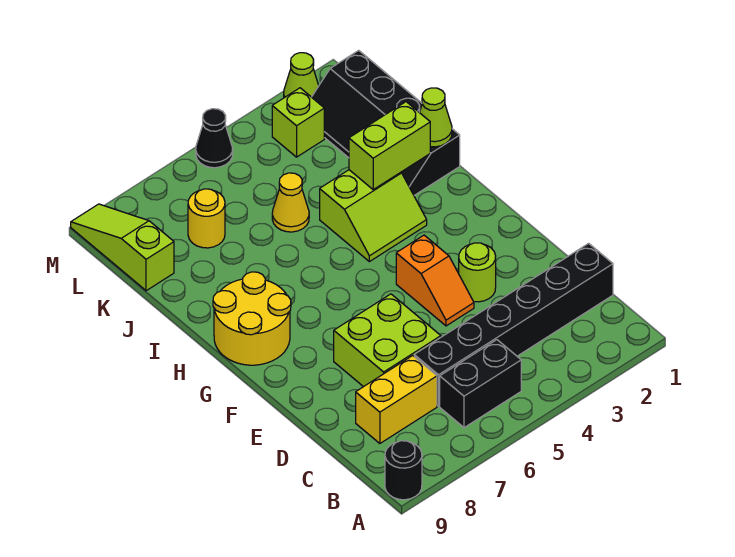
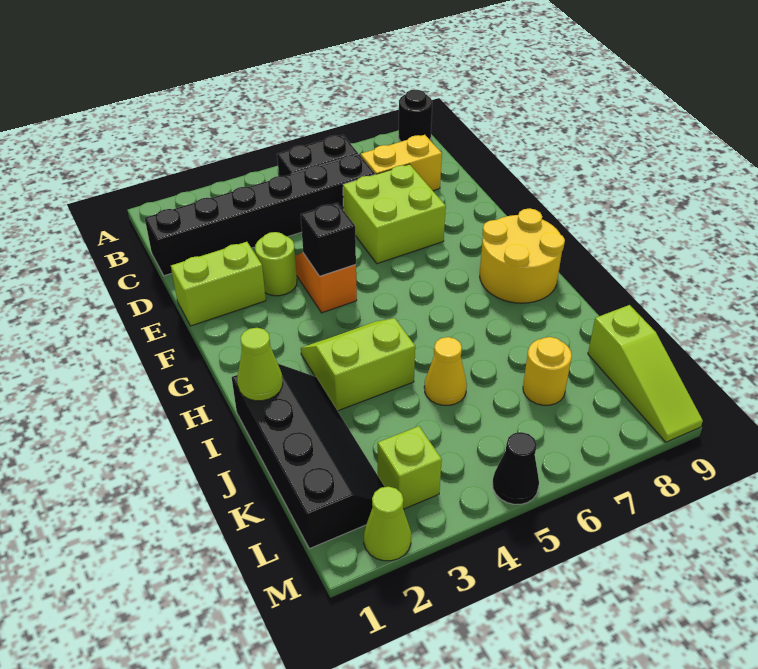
none -> black 1x1 brick [301,203,356,276]
lime 1x2 brick [349,102,430,190] -> lime 1x2 brick moved to [171,242,266,326]

